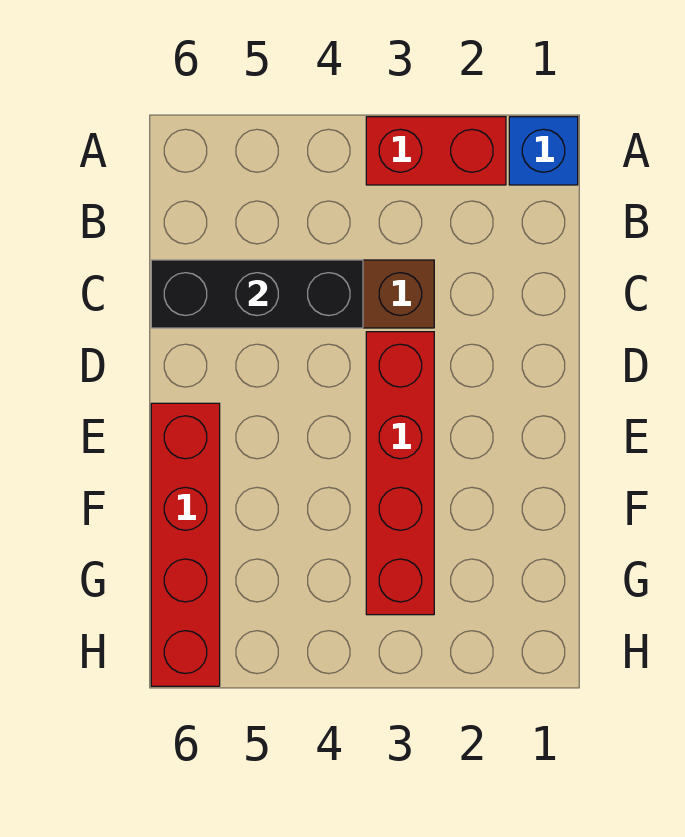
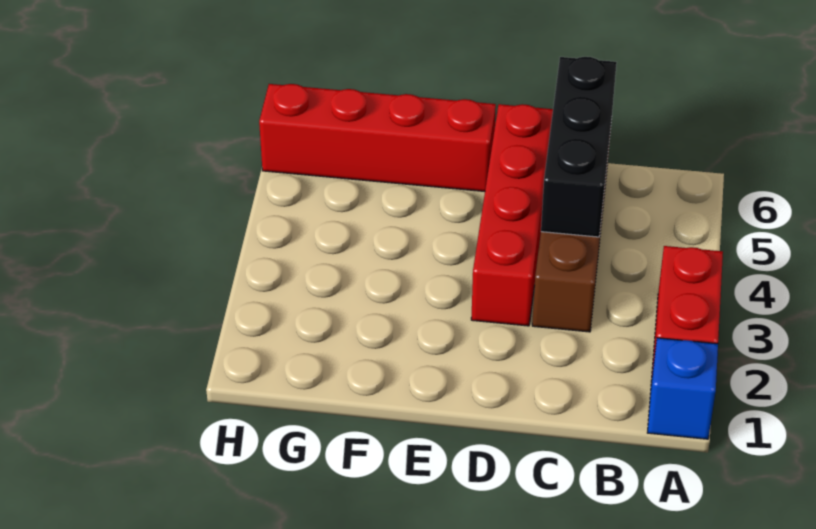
red 1x4 brick [366,332,434,615] -> red 1x4 brick turned to [471,104,553,326]

